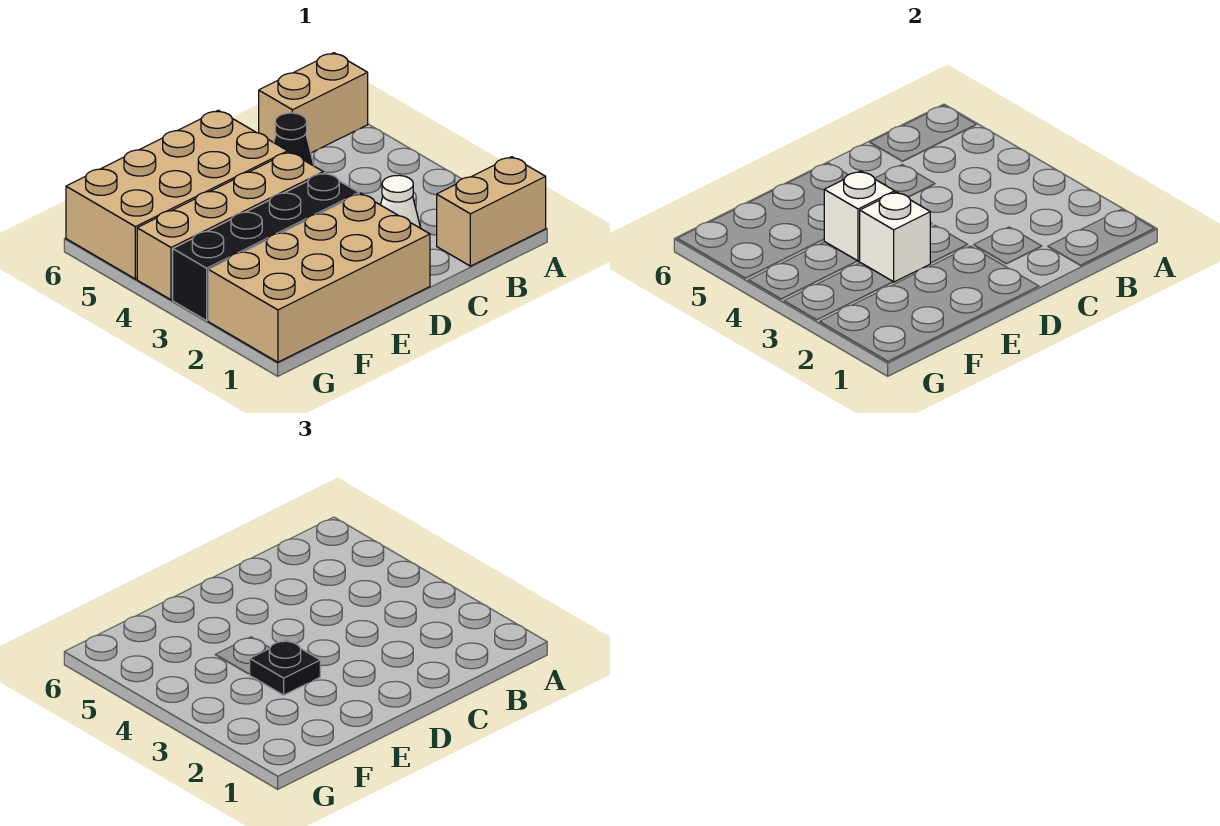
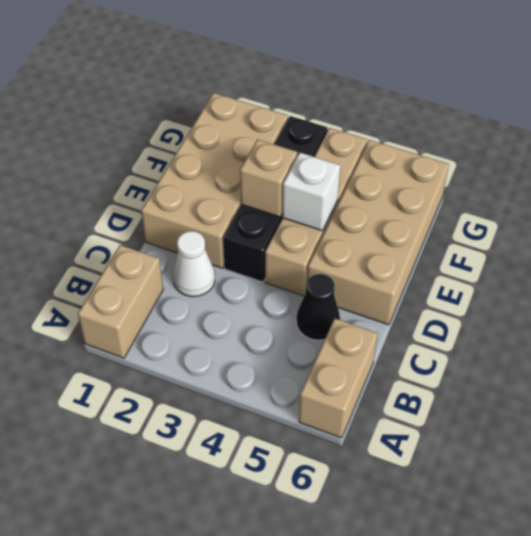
white 1x1 brick [860,192,931,282] -> tan 1x1 brick [240,139,298,217]
black 1x1 plate [250,640,320,695] -> none

